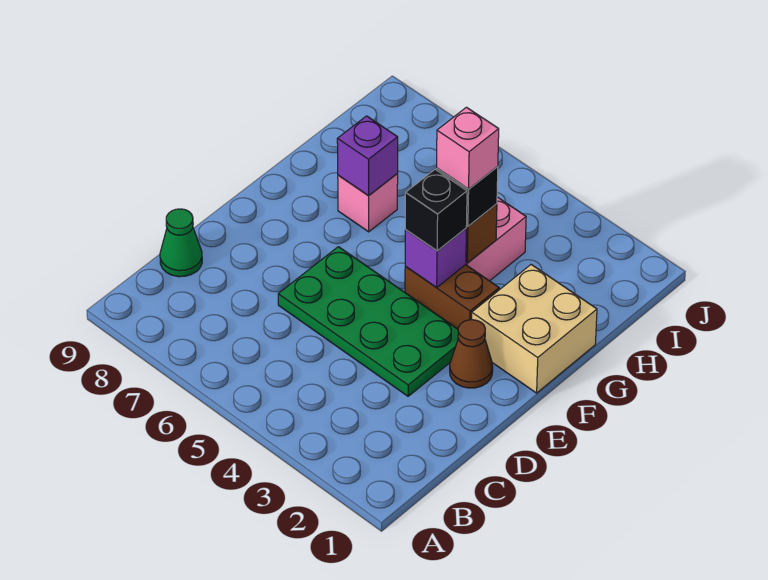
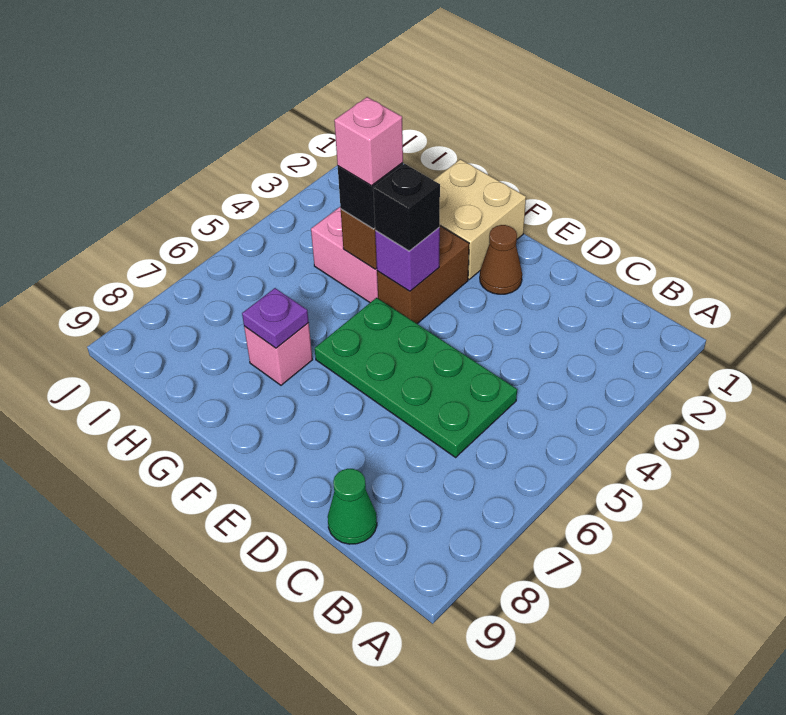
green 2x4 plate [278,247,458,396] -> green 2x4 plate turned to [315,298,517,457]
purple 1x1 brick [337,116,398,195] -> purple 1x1 plate [242,288,309,348]

